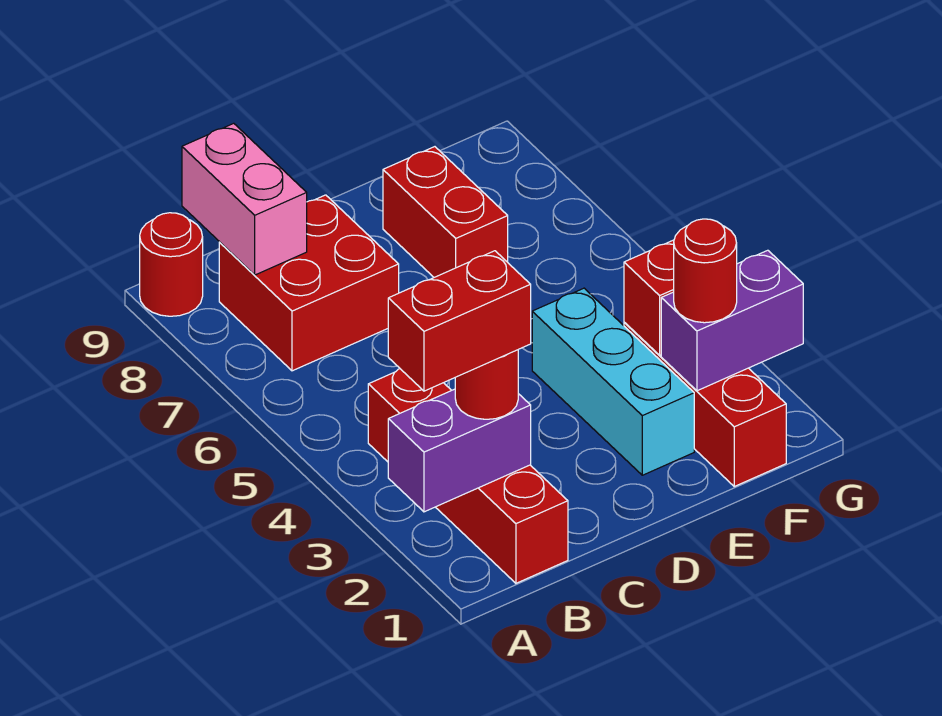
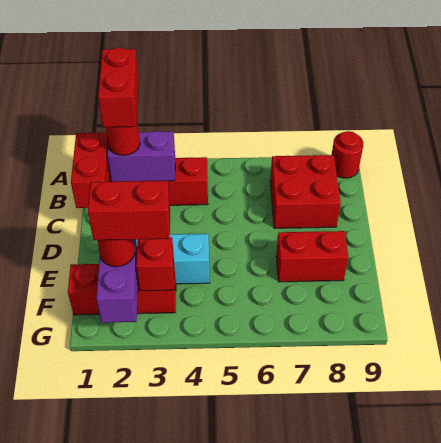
purple 1x2 brick [388,389,531,512] -> purple 1x2 brick turned to [107,131,175,182]
none -> red 1x2 brick [71,132,110,208]
pink 1x2 brick [182,123,307,275] -> none
none -> red 1x2 brick [88,181,170,240]

